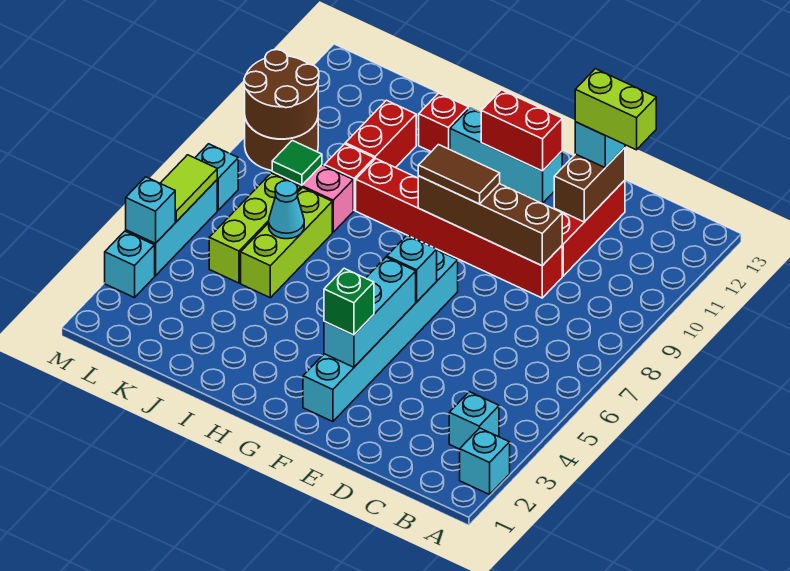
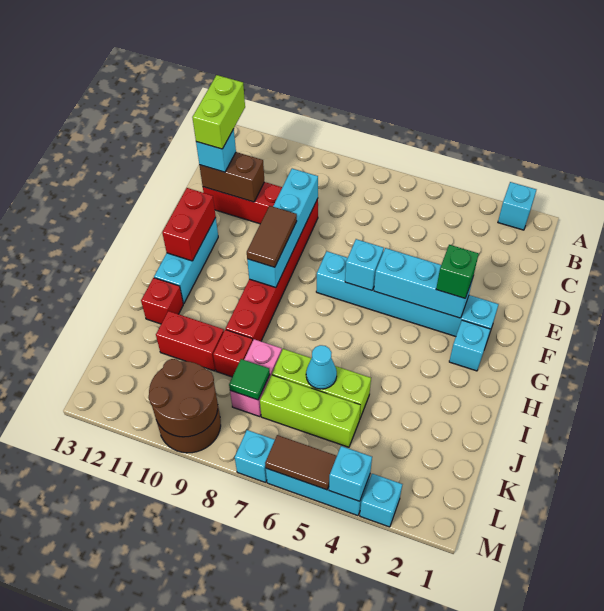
cyan 1x1 brick [449,392,499,449] -> cyan 1x1 brick moved to [449,320,490,371]
brown 1x4 brick [418,176,562,266] -> cyan 1x4 brick [247,169,318,288]
lime 1x2 tile [160,155,217,222] -> brown 1x2 tile [265,435,337,490]

